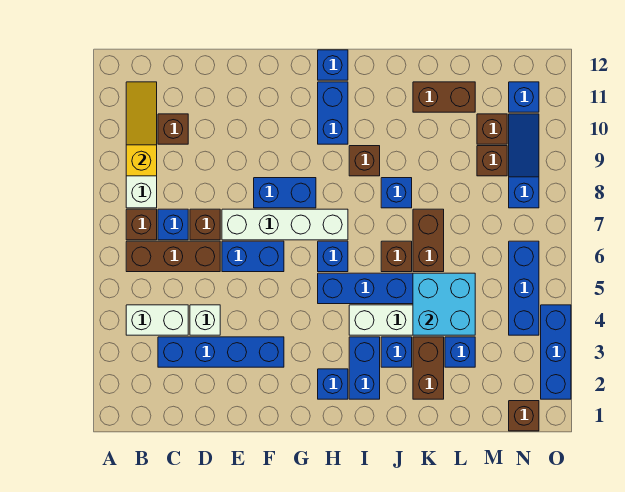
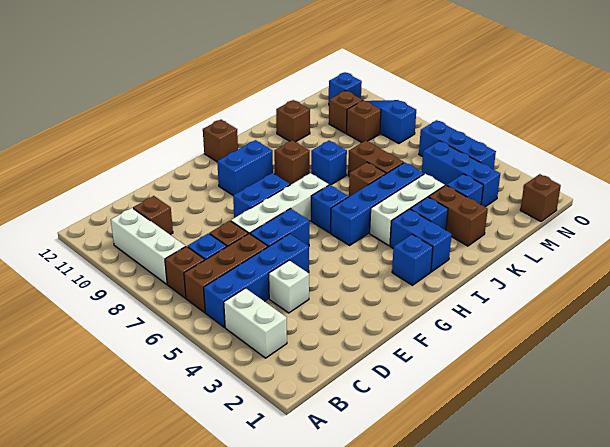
white 1x2 brick [126,305,188,335] -> white 1x2 brick turned to [224,288,287,358]
yellow 1x3 slope [126,82,157,176] -> none
blue 1x4 brick [158,337,284,367] -> blue 1x4 brick moved to [204,234,309,327]
blue 1x2 brick [318,82,348,144] -> blue 1x2 brick turned to [217,140,273,195]
blue 1x1 brick [318,50,348,80] -> brown 1x1 brick [203,120,238,162]
cyan 2x2 brick [413,273,475,335] -> none
brown 1x2 brick [413,82,475,112] -> brown 1x1 brick [276,100,310,142]
blue 1x3 brick [541,305,571,399] -> blue 1x3 brick moved to [422,141,500,207]

